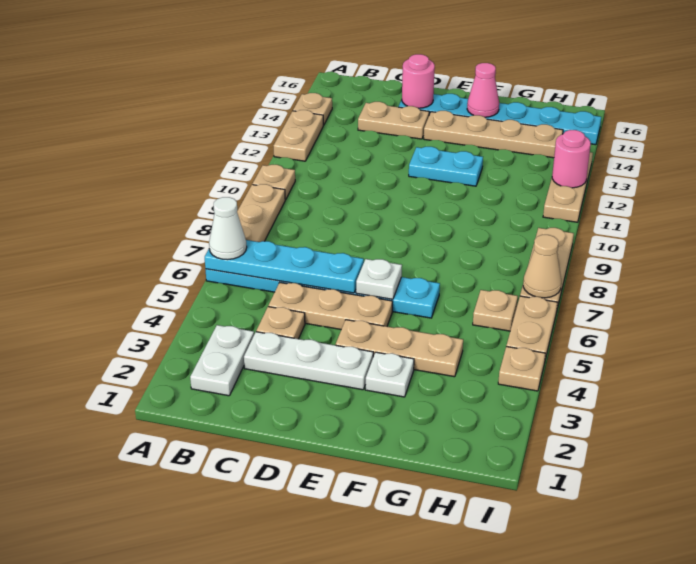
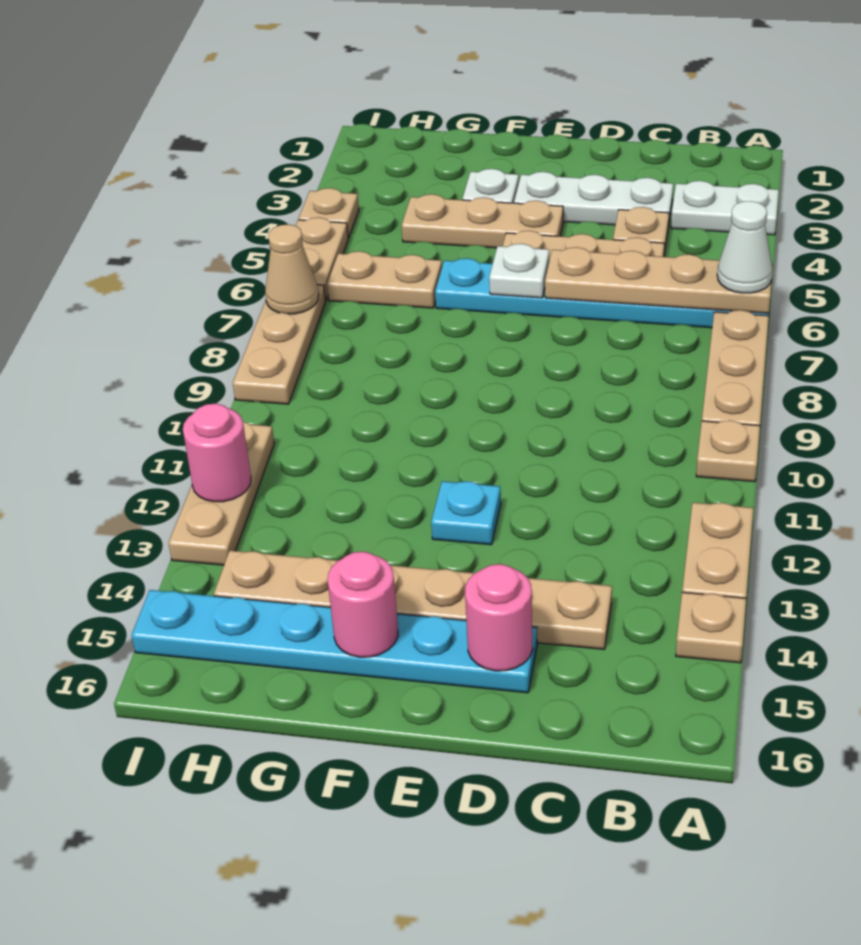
cyan 1x4 plate [205,240,364,293] -> tan 1x4 plate [545,247,773,313]
white 1x2 plate [190,325,254,396] -> white 1x2 plate turned to [671,181,779,235]
cyan 1x2 plate [409,147,483,186] -> cyan 1x1 plate [431,481,501,545]
pink 1x1 cone [467,63,499,117] -> pink 1x1 round brick [328,552,398,657]
tan 1x1 plate [473,290,518,331] -> tan 1x2 plate [327,251,442,308]

